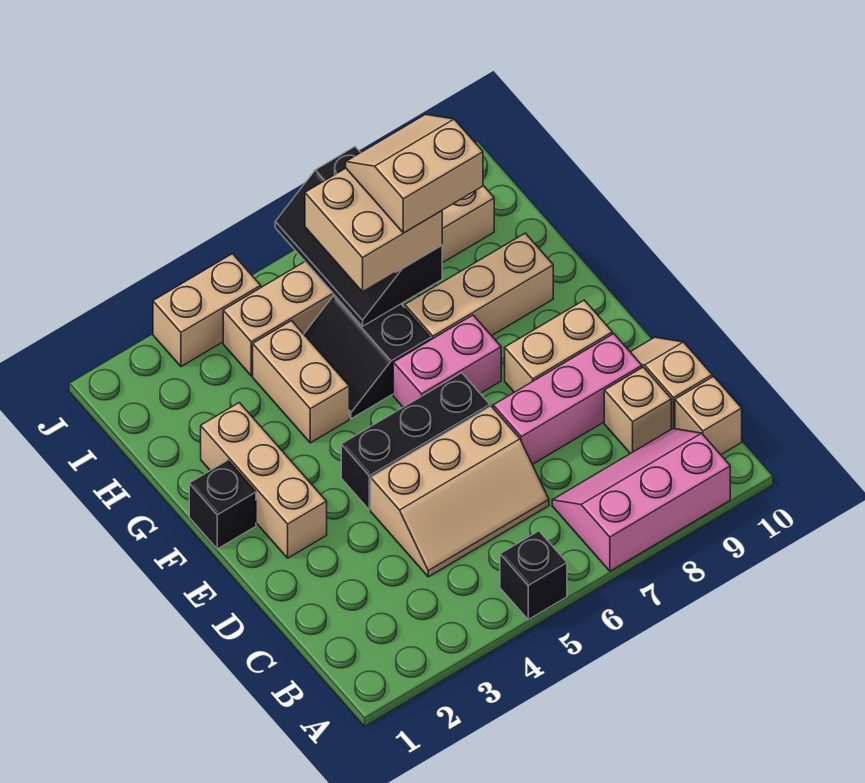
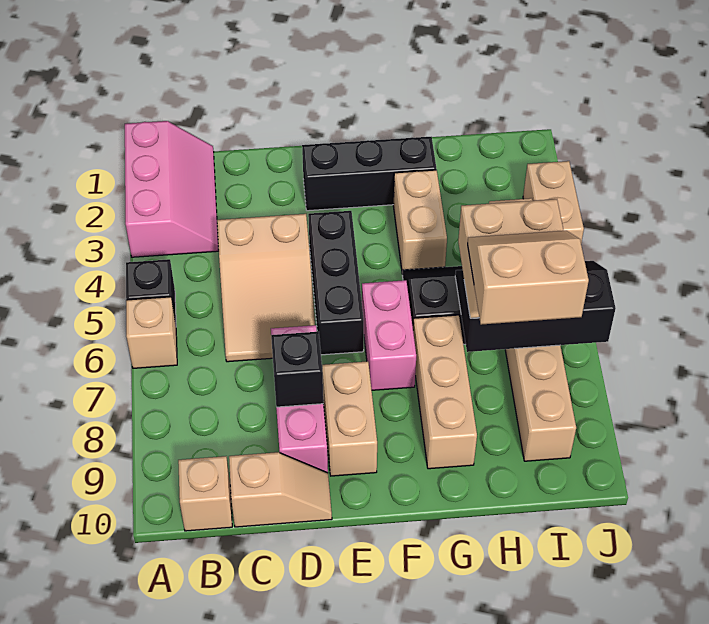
pink 2x3 slope [552,428,730,571] -> pink 2x3 slope moved to [125,121,219,257]
tan 2x3 slope [371,406,549,577] -> tan 2x3 slope turned to [217,214,315,362]
tan 1x1 brick [604,367,671,453] -> tan 1x1 brick moved to [126,297,177,368]
tan 1x3 brick [201,403,327,558] -> black 1x3 brick [302,137,436,211]
black 1x1 brick [189,460,256,549] -> black 1x1 brick moved to [271,332,323,407]
tan 1x2 brick [253,321,349,443] -> tan 1x2 brick turned to [393,170,447,274]
tan 2x2 slope [346,114,483,233] -> tan 2x2 slope turned to [468,231,589,325]

